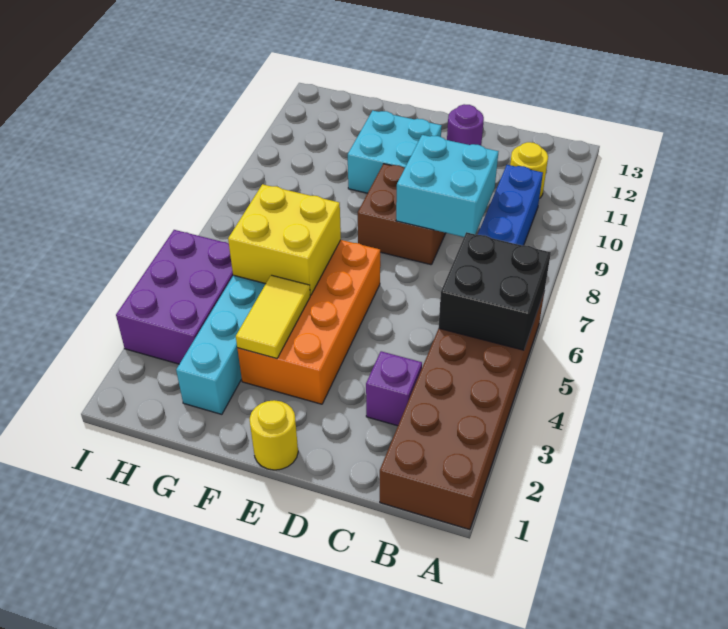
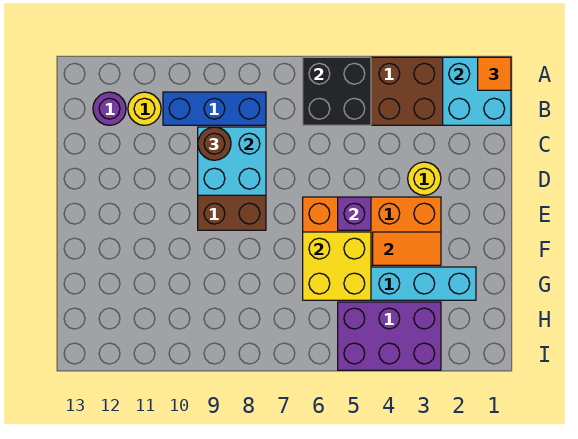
none -> orange 1x1 tile [478,57,511,90]
purple 1x1 brick [366,351,422,426] -> purple 1x1 brick moved to [338,197,371,230]
none -> brown 1x1 round brick [198,127,231,160]
purple 1x1 round brick [447,104,484,146] -> purple 1x1 round brick moved to [93,92,126,125]
yellow 1x1 round brick [250,400,298,470] -> yellow 1x1 round brick moved to [408,162,441,195]
cyan 2x2 brick [348,111,442,193] -> cyan 2x2 brick moved to [443,57,511,125]
yellow 1x2 tile [236,275,310,359] -> orange 1x2 tile [373,232,441,265]

